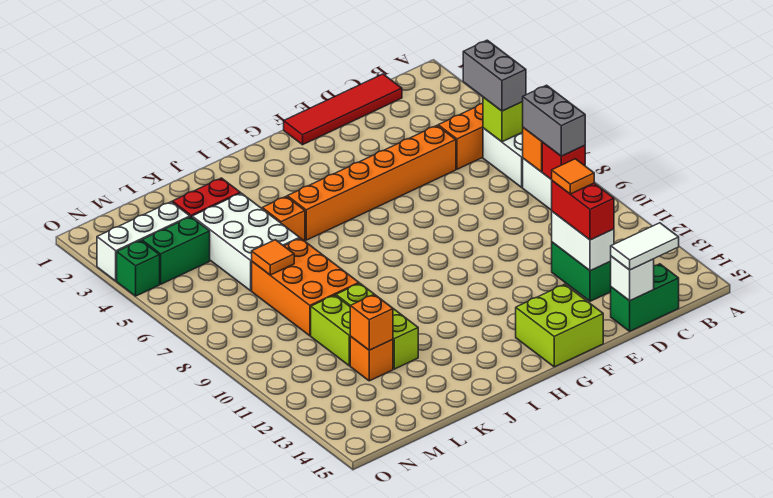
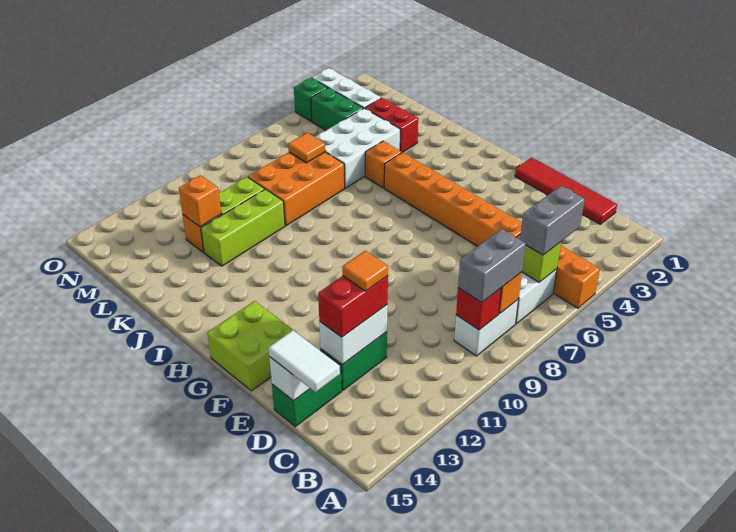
green 1x2 brick [611,264,679,331] -> green 1x2 brick turned to [272,350,342,427]

